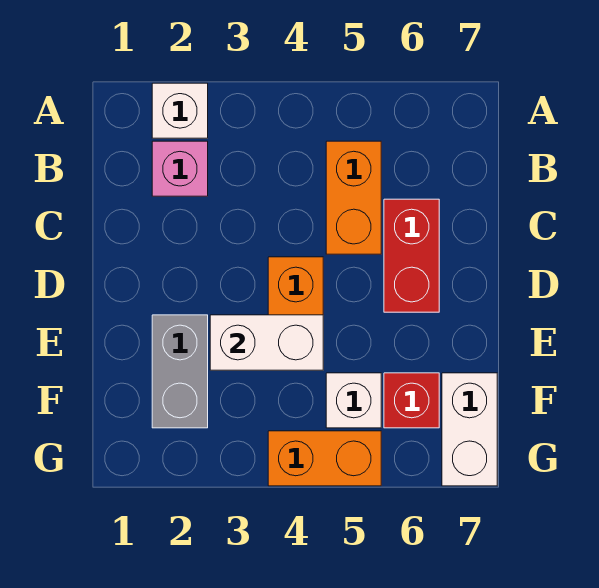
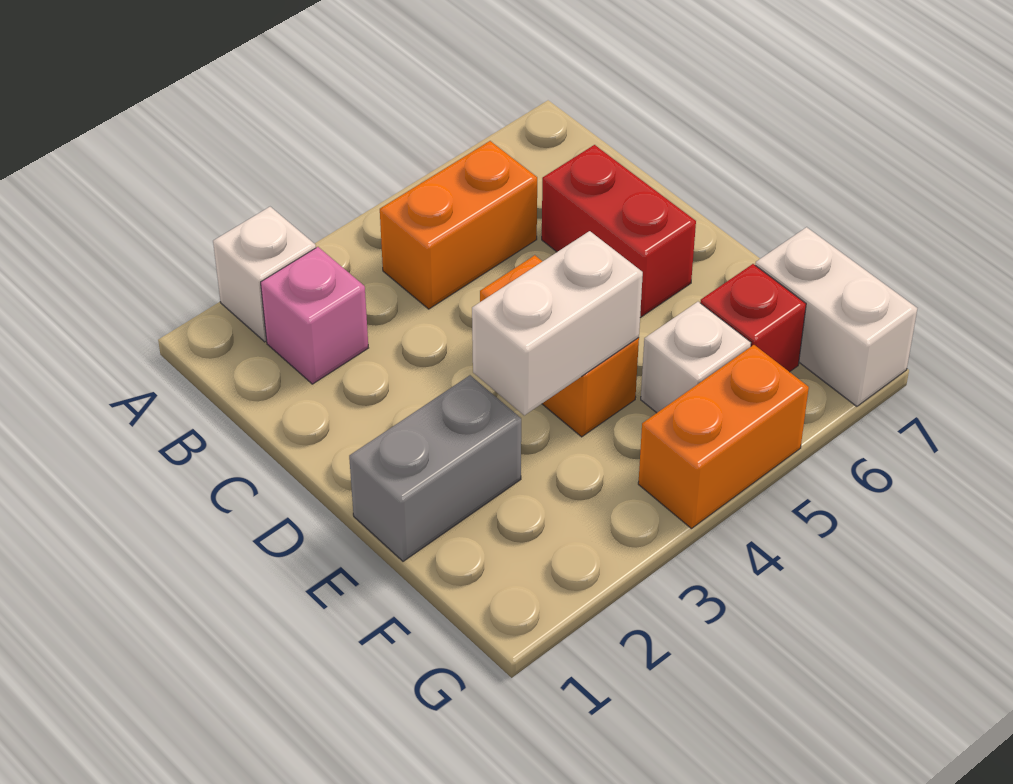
orange 1x2 brick [326,141,381,254] -> orange 1x2 brick turned to [380,141,537,309]
grey 1x2 brick [152,315,208,428] -> grey 1x2 brick turned to [349,375,521,561]

